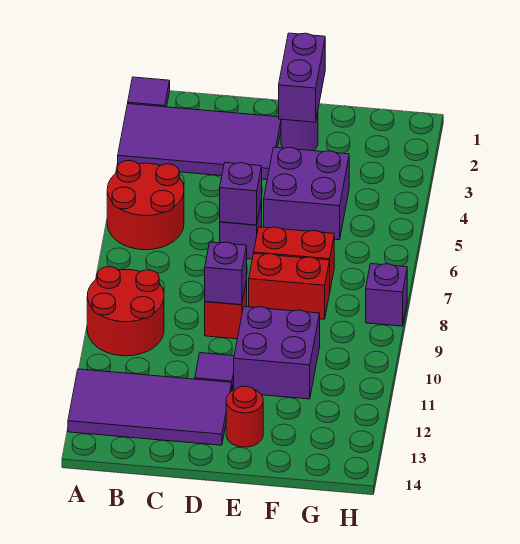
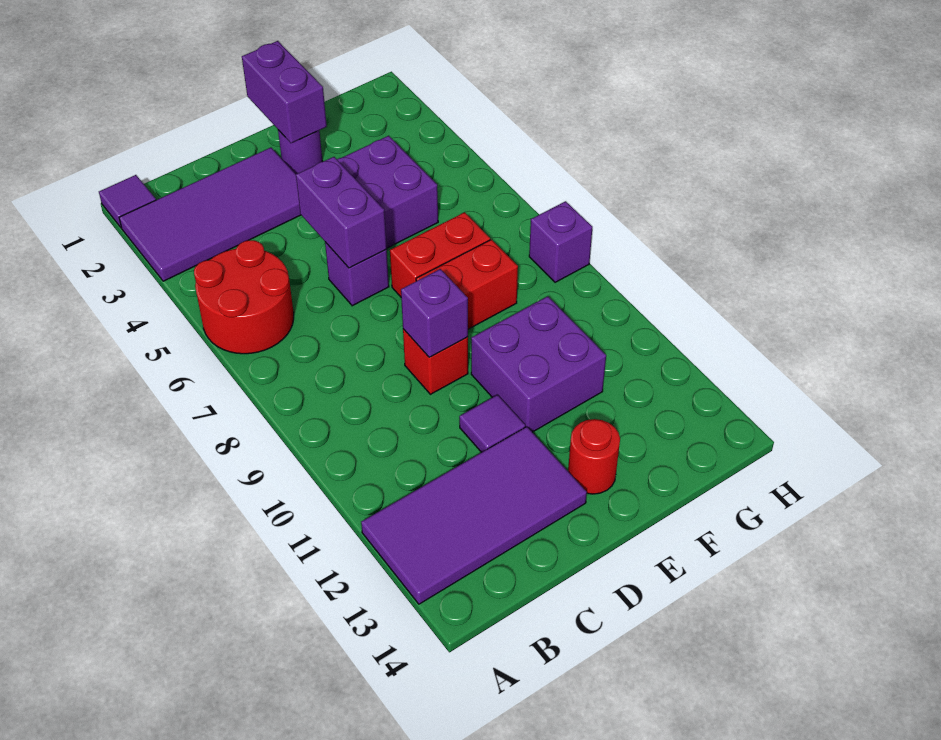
red 2x2 round brick [87,267,164,356] -> none
purple 1x1 brick [220,163,262,225] -> purple 1x2 brick [296,157,387,268]

